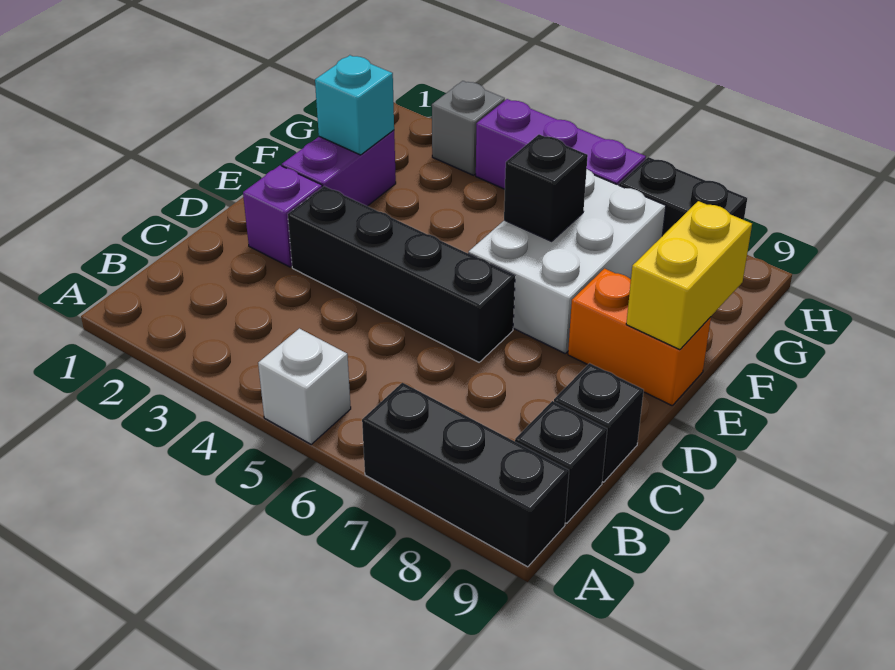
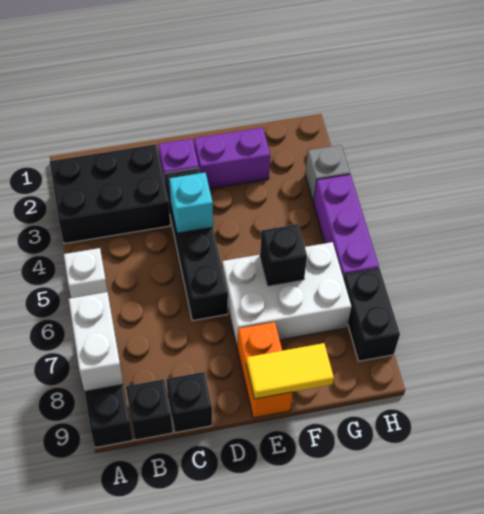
none -> black 2x3 brick [50,144,170,244]
none -> white 1x2 brick [69,292,123,391]
yellow 1x2 brick [626,201,752,350] -> yellow 1x2 tile [246,343,334,399]
cyan 1x1 brick [315,55,394,155] -> cyan 1x1 brick moved to [169,173,213,233]

